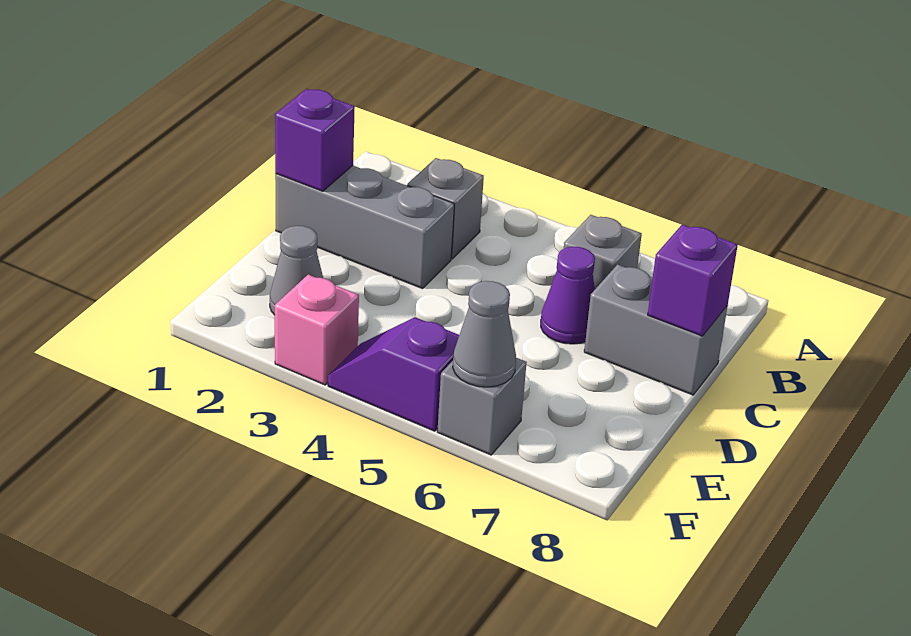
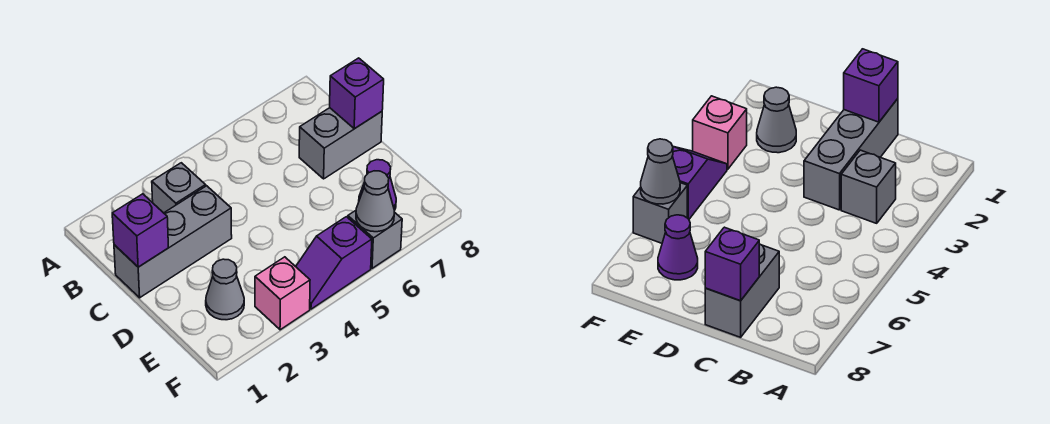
grey 1x1 brick [564,215,642,289] -> none
purple 1x1 cone [541,247,595,344] -> purple 1x1 cone moved to [359,160,396,210]

